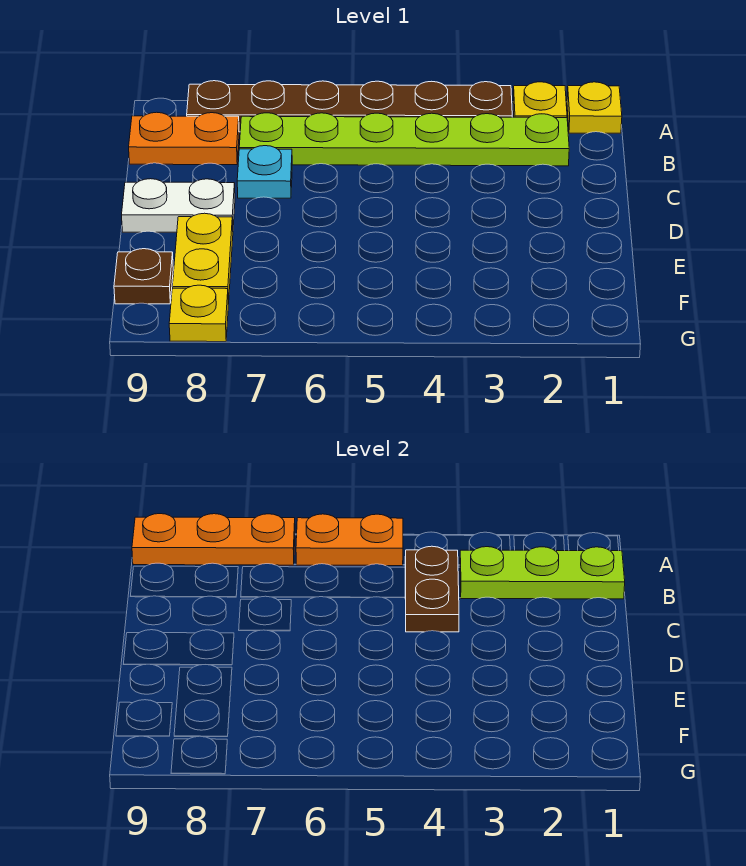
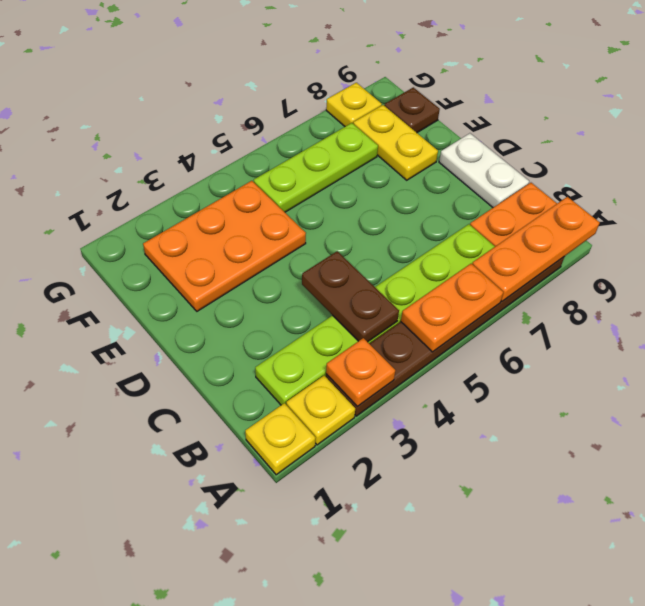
none -> orange 1x1 plate [326,338,395,407]
lime 1x3 plate [460,547,625,599] -> lime 1x3 plate moved to [254,123,378,212]
cyan 1x1 plate [237,146,292,198] -> none
white 1x2 plate [122,179,235,232] -> white 1x2 plate turned to [439,133,529,207]
none -> orange 2x3 plate [143,181,306,311]

